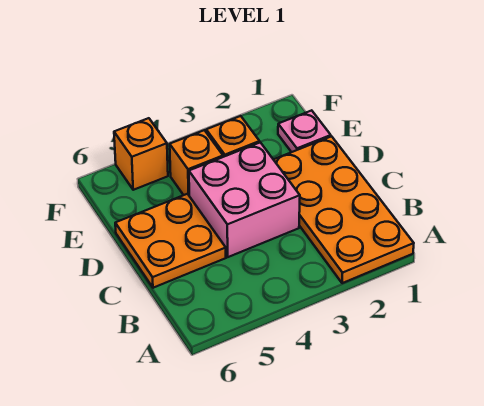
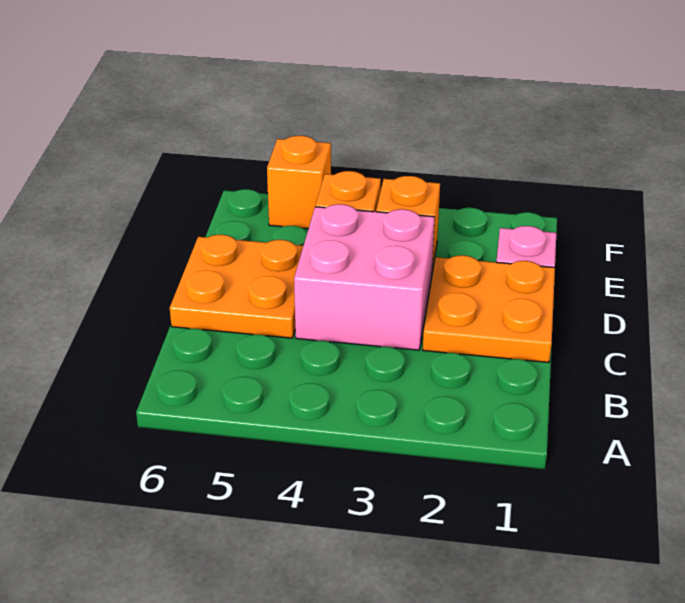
orange 2x4 plate [273,136,414,283] -> orange 2x2 plate [423,255,555,363]

